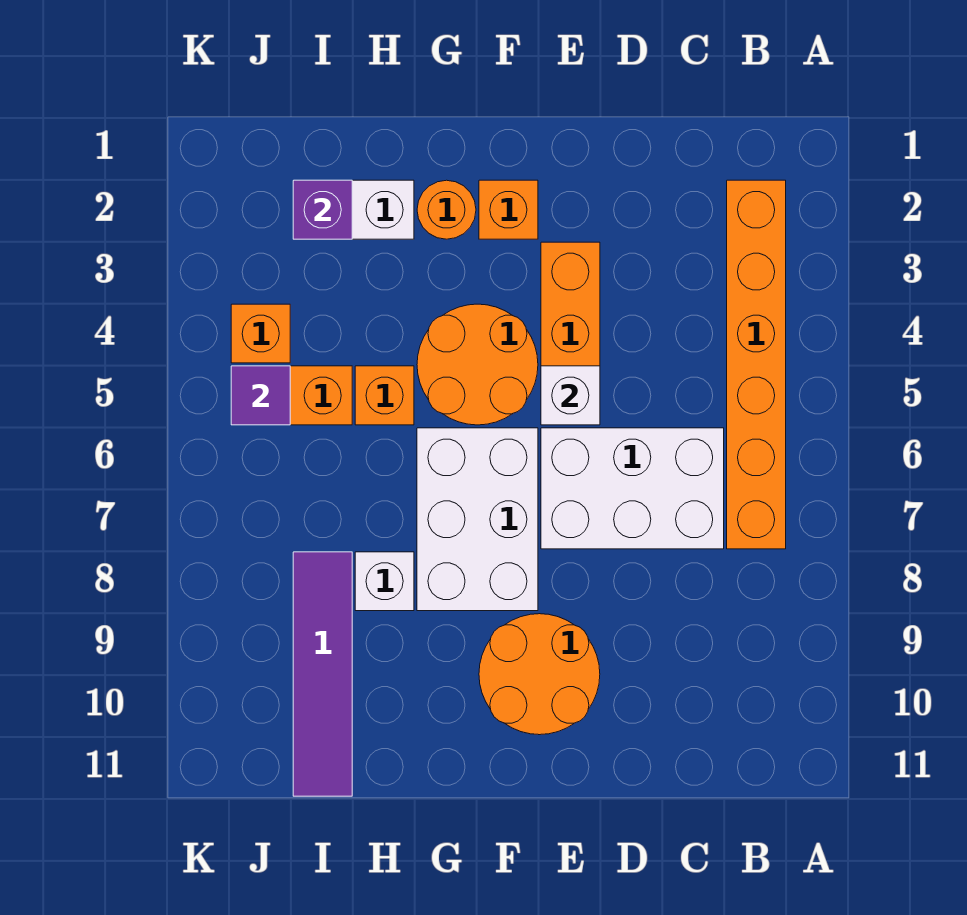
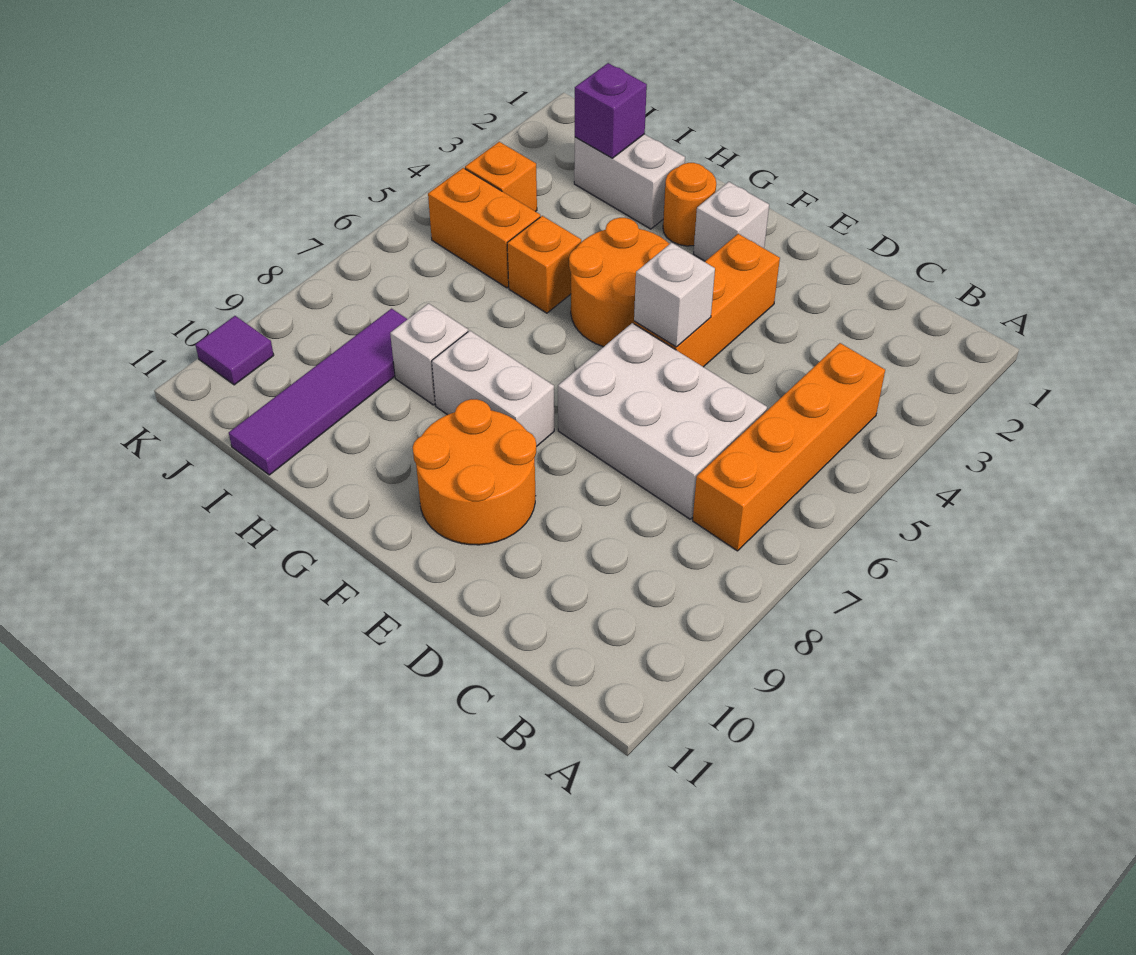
orange 1x6 brick [727,180,786,549] -> orange 1x4 brick [693,343,885,551]
orange 1x1 brick [479,180,538,239] -> white 1x1 brick [693,182,769,261]
white 2x3 brick [417,428,538,611] -> white 1x2 brick [432,331,554,447]
purple 1x1 tile [231,366,290,425] -> purple 1x1 tile moved to [195,316,274,385]

